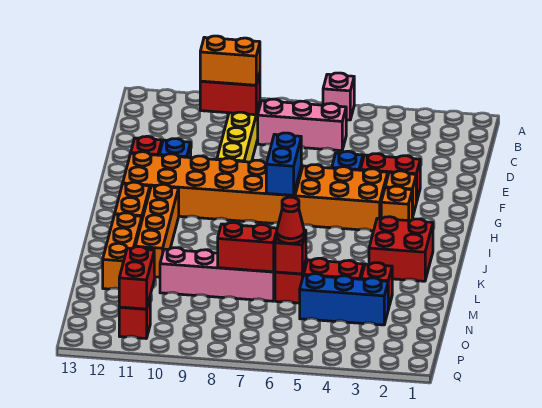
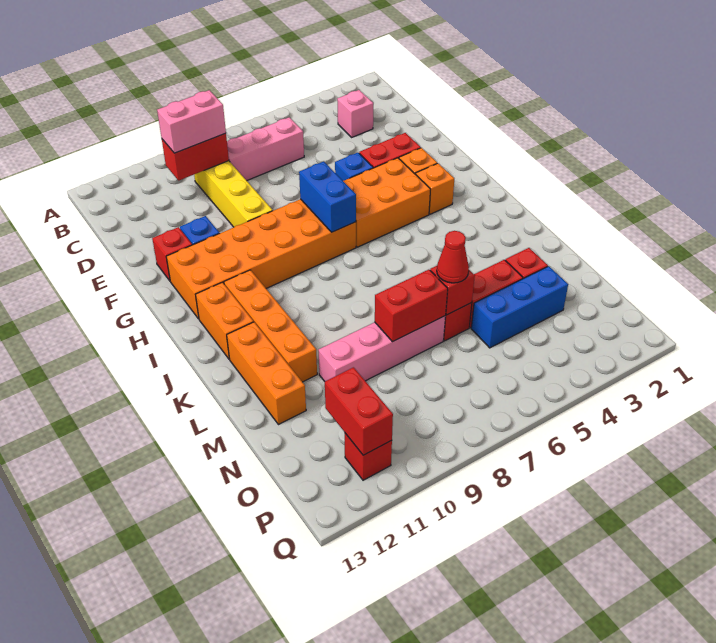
pink 1x1 brick [323,73,354,120] -> pink 1x1 brick moved to [337,90,373,137]
orange 1x2 brick [200,36,260,85] -> pink 1x2 brick [157,90,226,153]
red 2x2 brick [369,217,433,281] -> none

